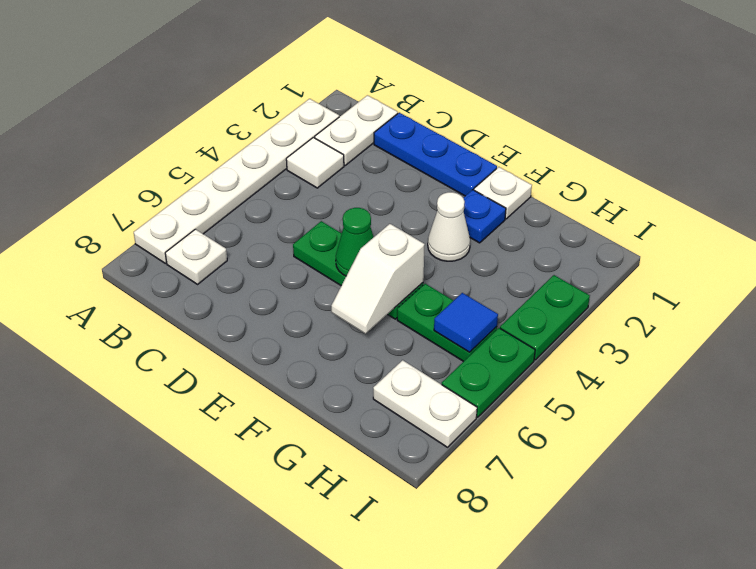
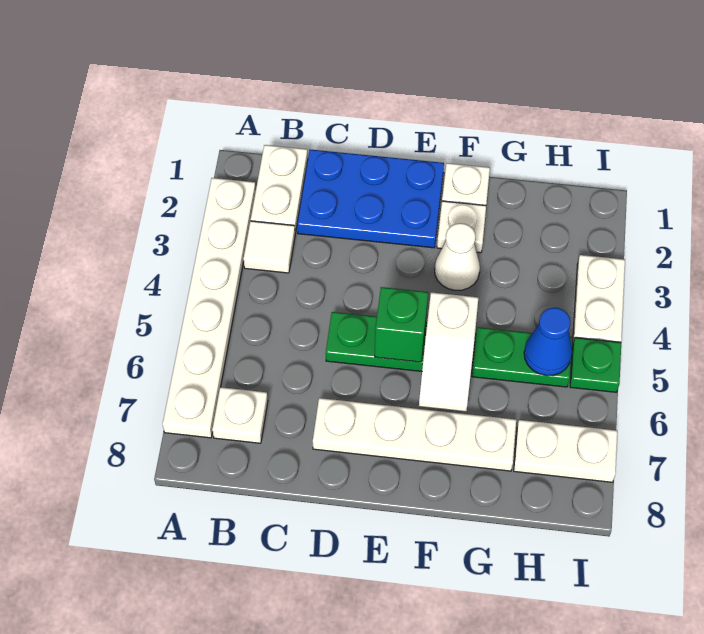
blue 1x3 plate [374,113,497,196] -> blue 2x3 plate [297,149,444,248]
none -> white 1x4 plate [313,398,516,471]
green 1x1 cone [336,208,373,276] -> green 1x1 brick [375,287,428,362]
blue 1x1 plate [464,190,506,243] -> white 1x1 plate [437,201,486,253]
blue 1x1 tile [434,293,498,352] -> blue 1x1 cone [524,308,572,376]
green 1x2 plate [500,275,590,360] -> white 1x2 plate [573,255,625,342]
green 1x2 plate [442,328,535,417] -> green 1x1 plate [570,338,621,392]

